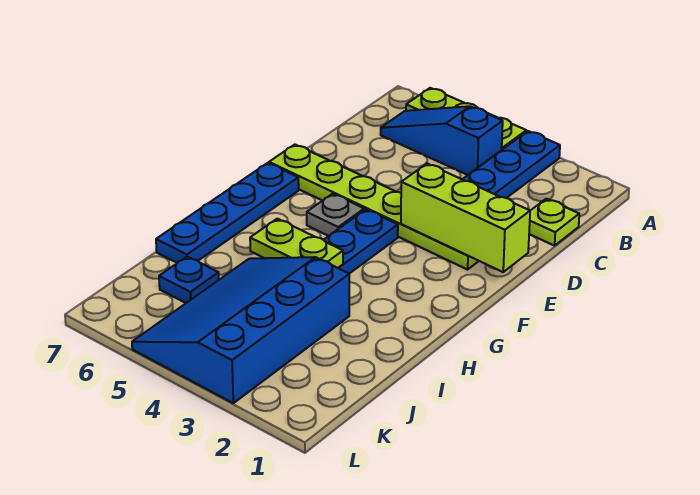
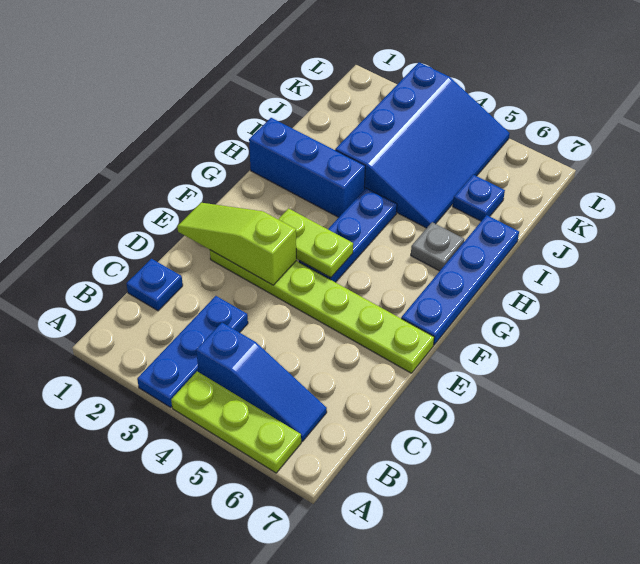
lime 1x1 plate [529,199,579,246] -> blue 1x1 plate [126,259,183,311]
lime 1x3 brick [401,164,530,272] -> lime 1x3 slope [177,203,296,285]
grey 1x1 plate [307,194,364,236] -> grey 1x1 plate moved to [411,222,464,271]
none -> blue 1x3 brick [249,118,365,217]
lime 1x2 plate [250,219,343,268] -> lime 1x2 plate moved to [278,208,353,278]

